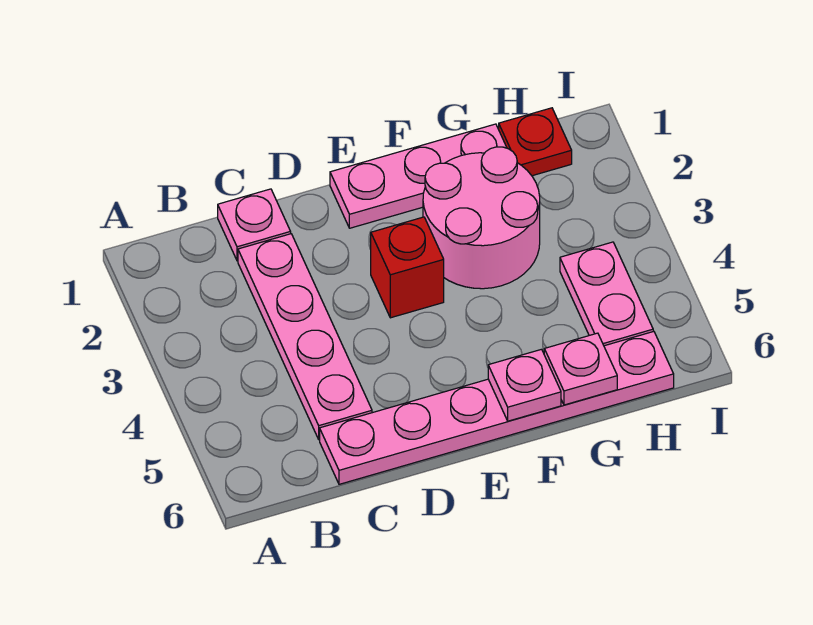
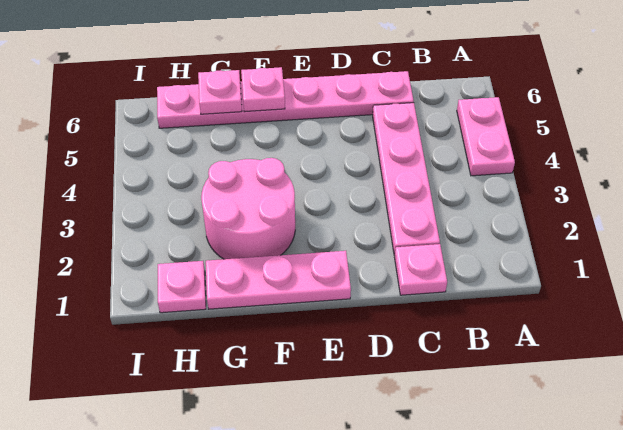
red 1x1 brick [371,217,444,318] -> none
red 1x1 plate [499,108,572,176] -> pink 1x1 plate [158,261,206,313]
pink 1x2 plate [560,242,653,346] -> pink 1x2 plate moved to [457,97,515,176]

